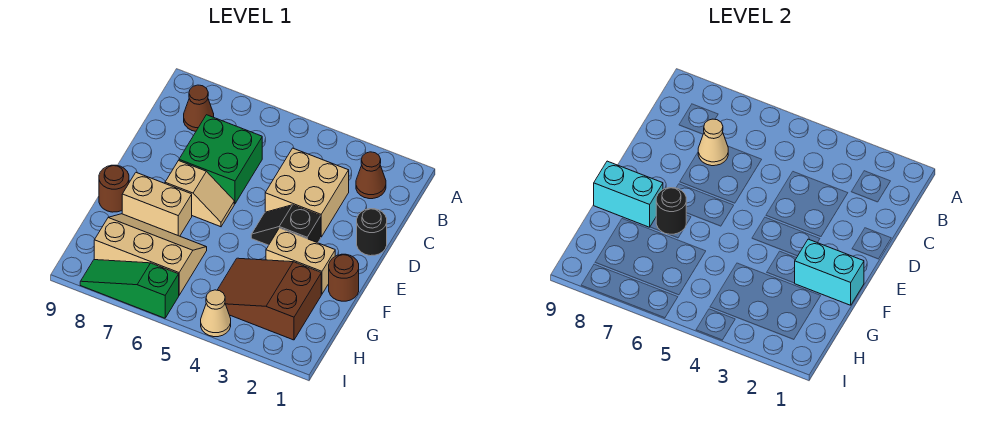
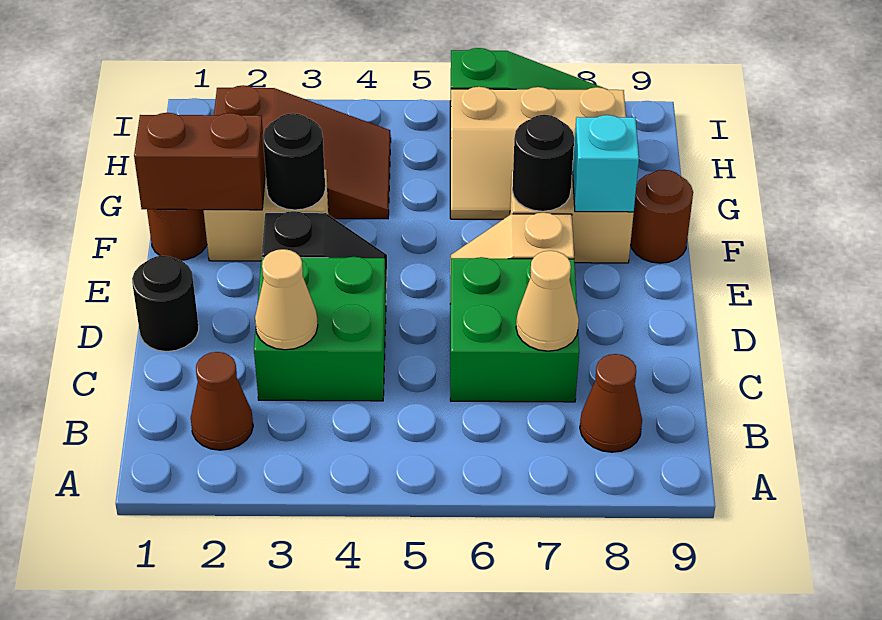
tan 2x2 brick [265,148,349,237] -> green 2x2 brick [254,257,386,401]
cyan 1x2 brick [795,239,864,305] -> brown 1x2 brick [134,113,266,210]
none -> black 1x1 round brick [263,113,325,210]
cyan 1x2 brick [594,161,663,227] -> cyan 1x1 brick [573,115,639,212]
tan 1x1 cone [201,290,231,337] -> tan 1x1 cone moved to [255,249,318,350]

